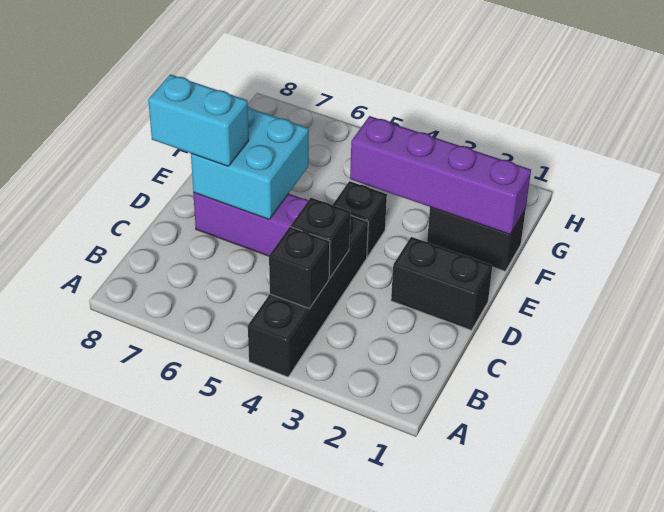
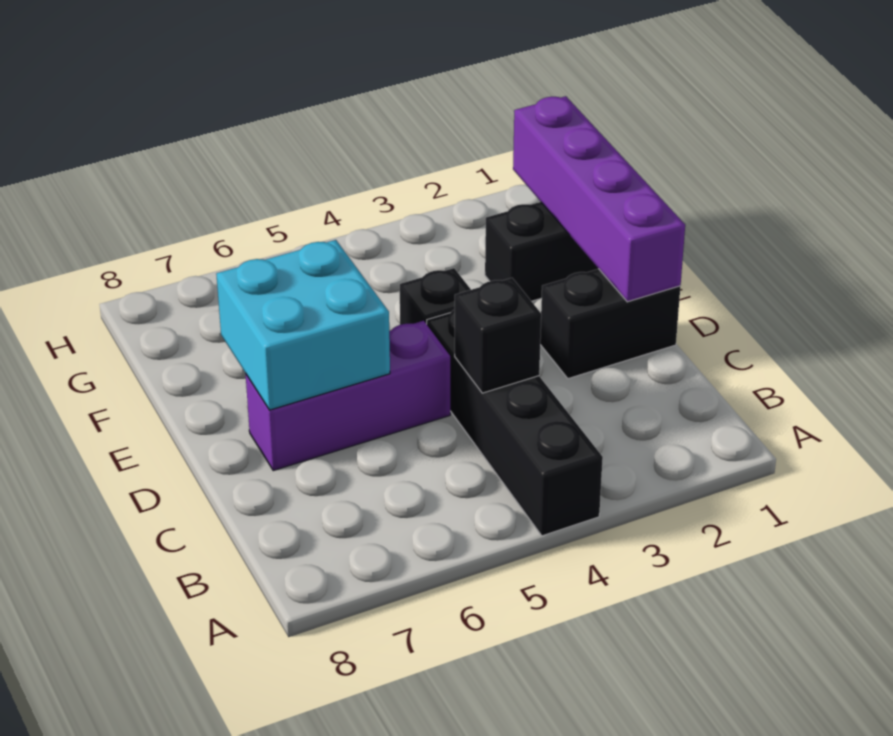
black 1x1 brick [269,227,330,308] -> none
cyan 1x2 brick [148,74,249,166] -> none
purple 1x4 brick [350,116,531,234] -> purple 1x4 brick turned to [513,96,685,302]

